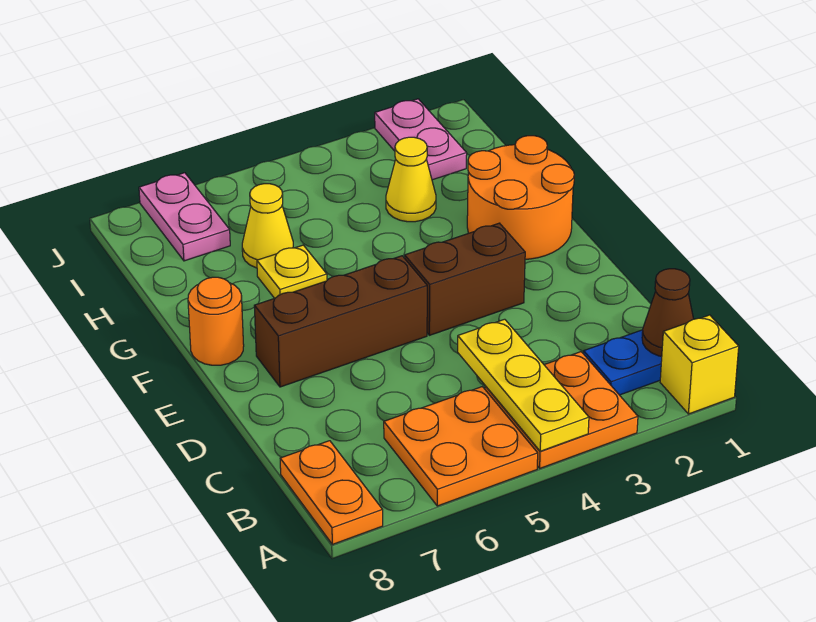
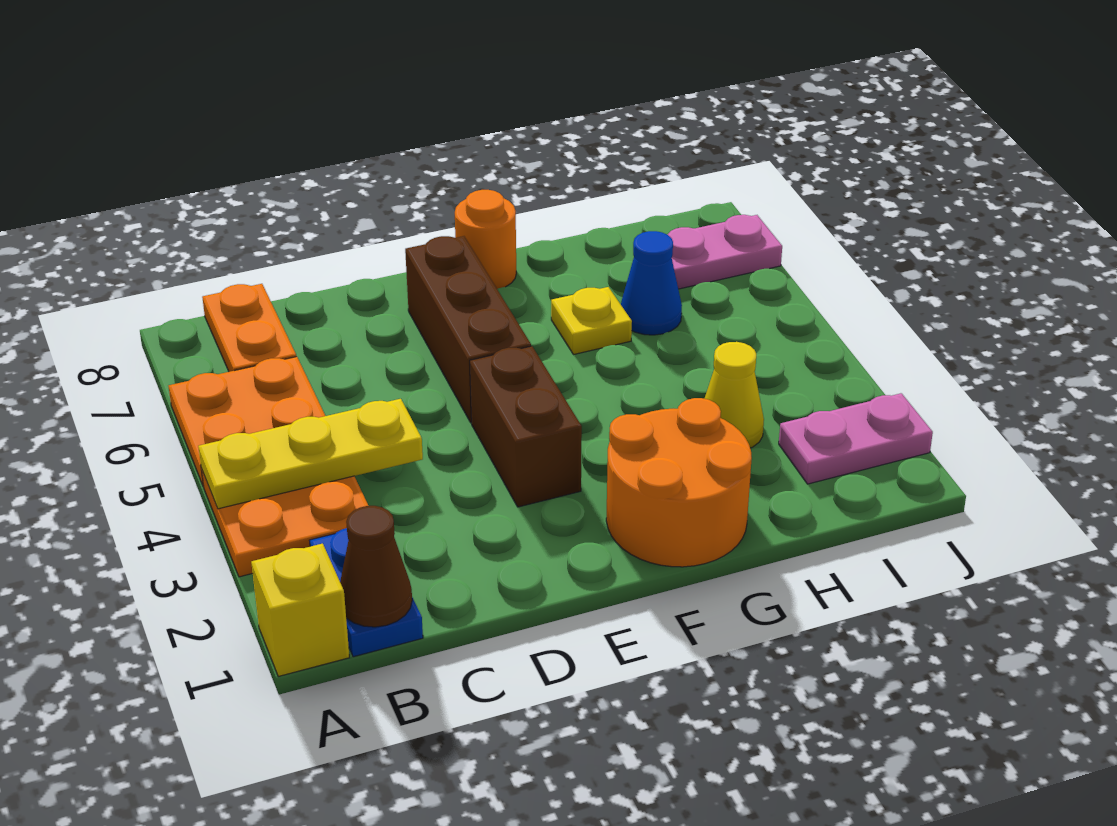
orange 1x2 plate [280,441,383,544] -> orange 1x2 plate turned to [202,284,296,372]
yellow 1x1 cone [242,184,293,268] -> blue 1x1 cone [621,231,682,335]

